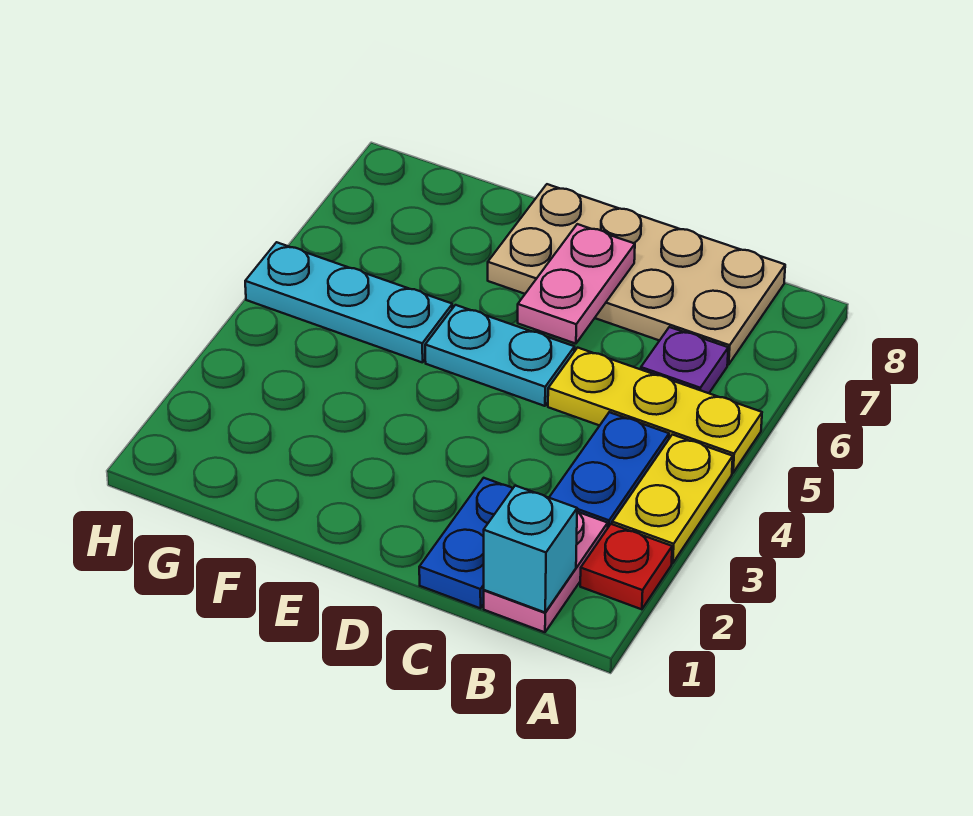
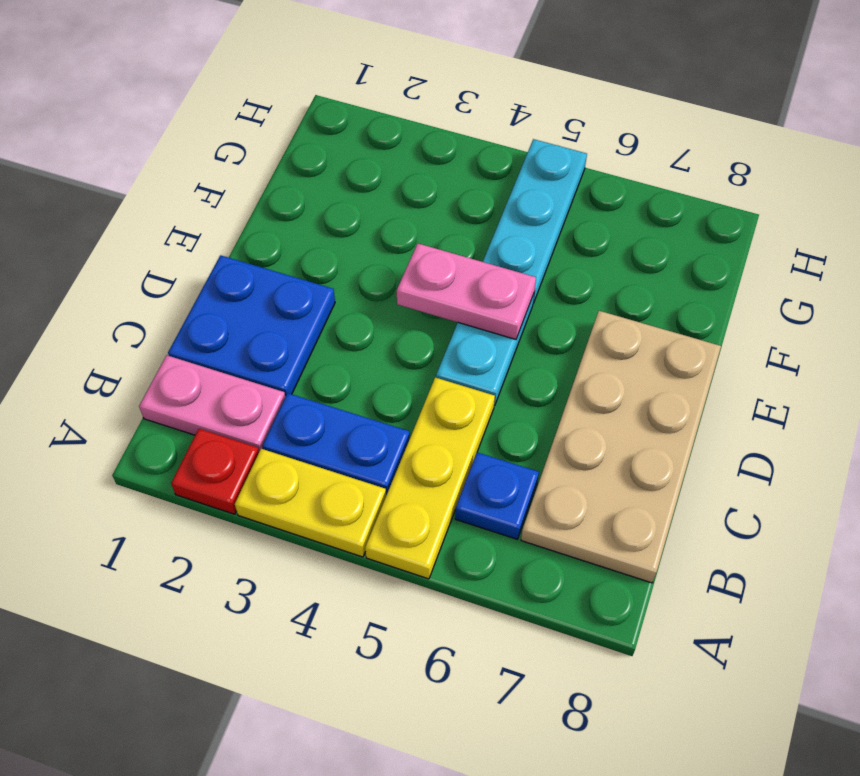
cyan 1x1 brick [484,486,577,612] -> none
purple 1x1 plate [641,327,728,393] -> blue 1x1 plate [455,452,539,539]
blue 1x2 plate [419,478,513,608] -> blue 2x2 plate [168,255,335,397]
pink 1x2 plate [518,224,635,344] -> pink 1x2 plate moved to [397,244,536,339]

